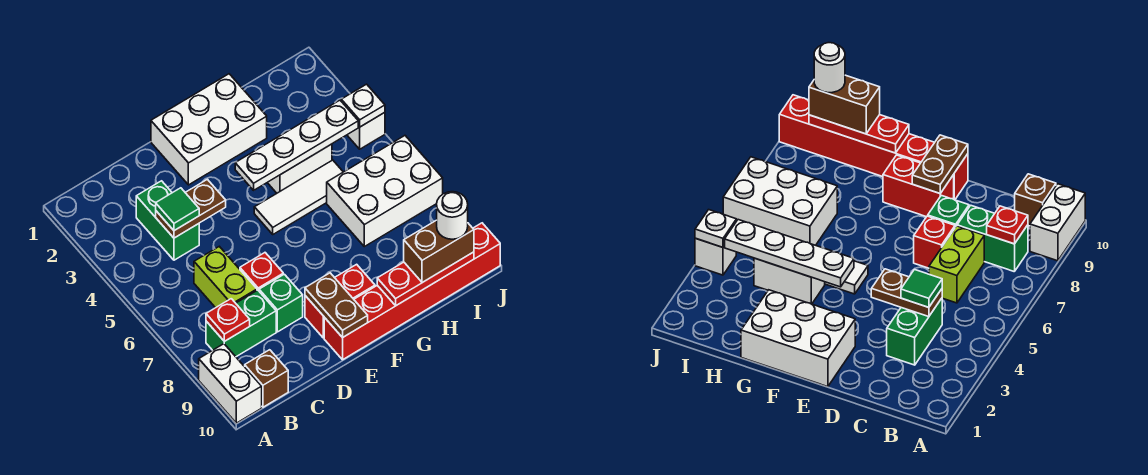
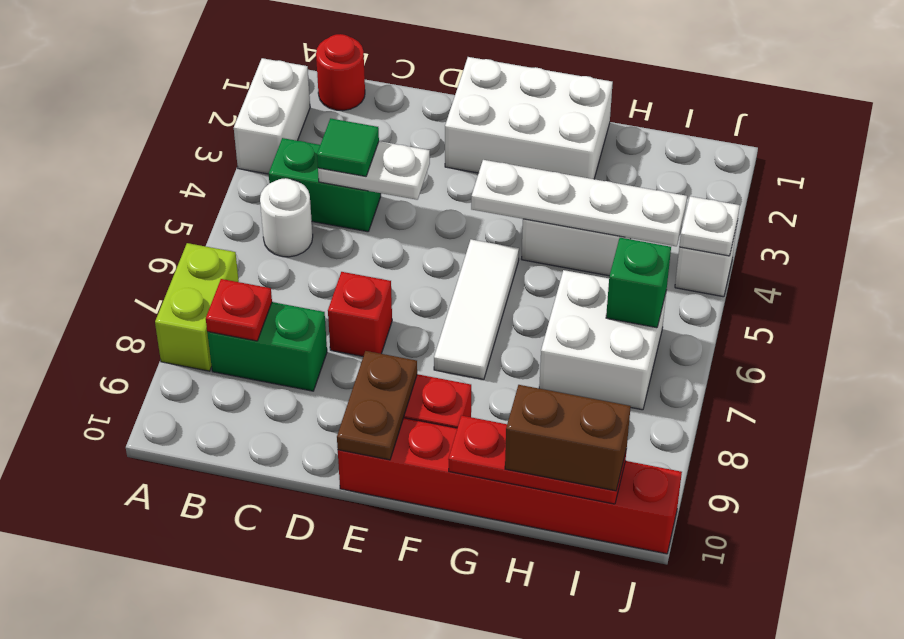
white 1x2 brick [199,344,262,423] -> white 1x2 brick moved to [234,58,310,174]
none -> red 1x1 round brick [316,34,365,111]
brown 1x1 brick [245,350,288,407] -> none
green 1x2 brick [136,181,199,260] -> green 1x2 brick turned to [269,138,381,232]
brown 1x2 plate [156,179,226,238] -> white 1x2 plate [318,141,430,200]
lime 1x2 brick [194,246,257,308] -> lime 1x2 brick moved to [155,243,239,371]
green 1x1 brick [259,274,303,332] -> green 1x1 brick moved to [606,238,671,328]
white 1x3 tile [254,160,343,234] -> white 1x3 tile turned to [434,239,519,379]
white 2x3 brick [327,136,443,247] -> white 2x2 brick [539,270,667,410]
white 1x1 round brick [437,192,468,239] -> white 1x1 round brick moved to [260,178,313,257]

